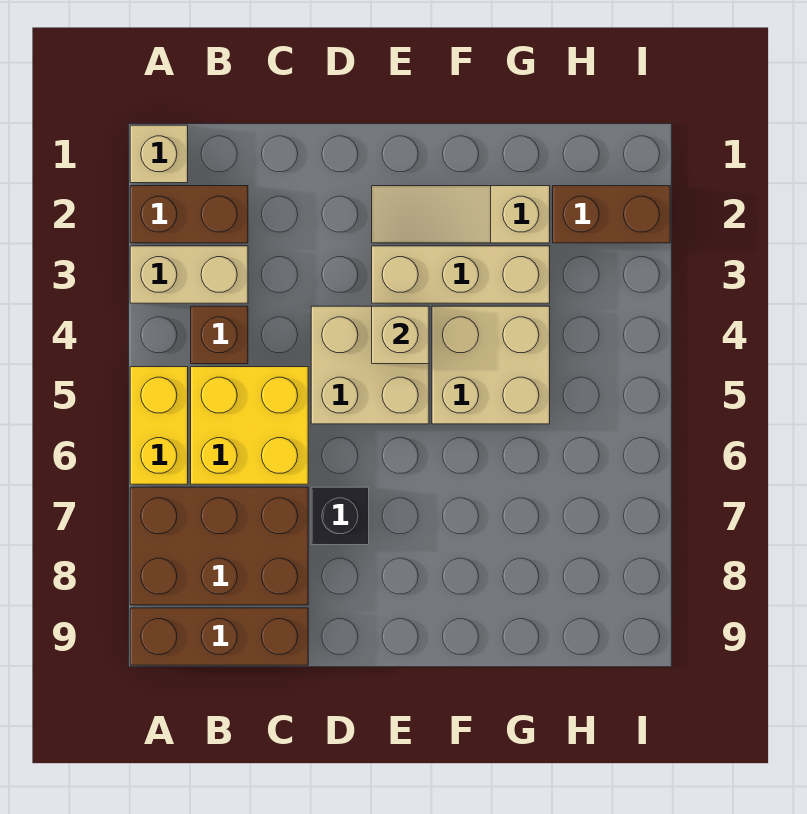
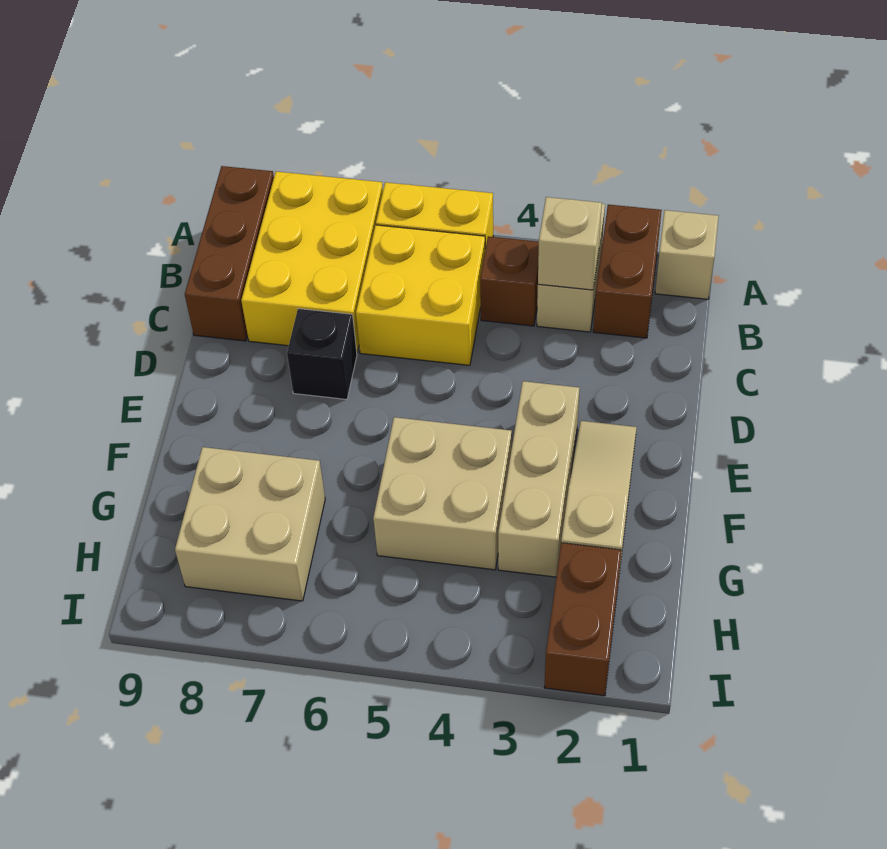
brown 2x3 brick [130,487,308,605] -> yellow 2x3 brick [241,172,383,353]
tan 2x2 brick [311,306,429,424] -> tan 2x2 brick moved to [175,447,325,601]
tan 1x1 brick [372,306,429,364] -> tan 1x1 brick moved to [538,197,602,290]

